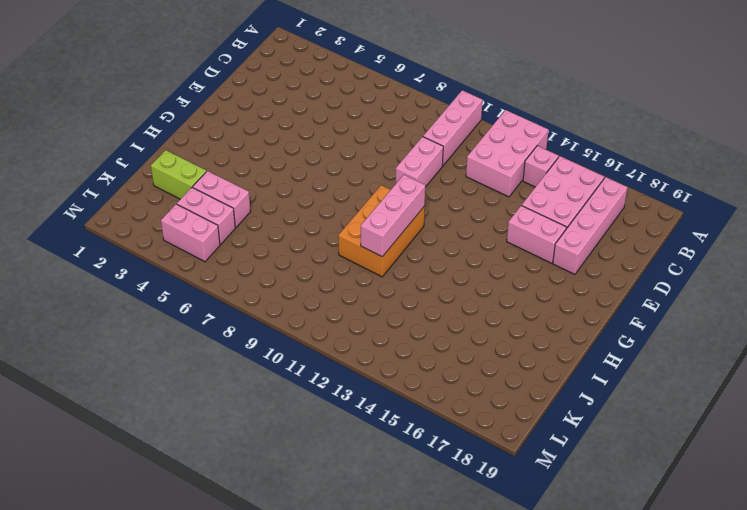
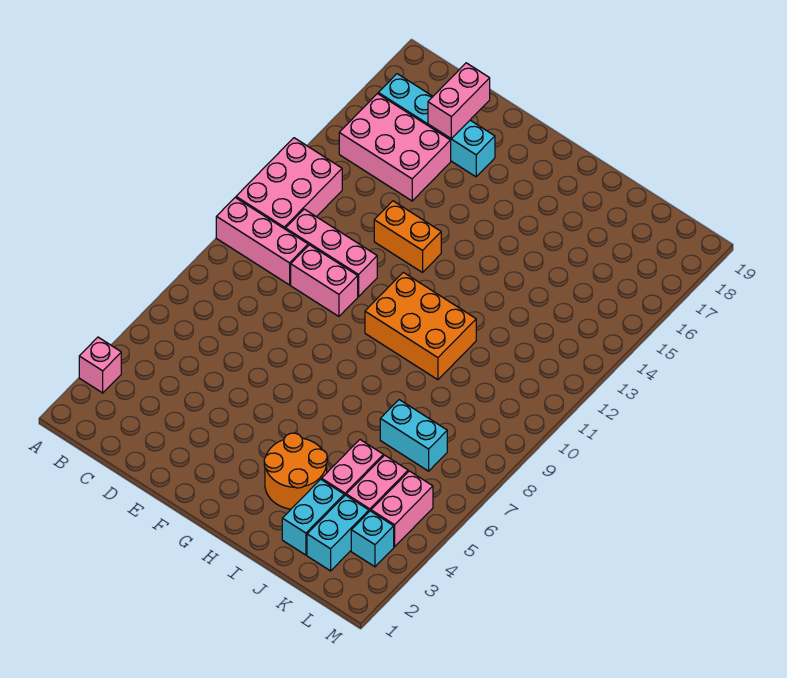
pink 2x3 brick [466,110,549,197] -> pink 2x3 brick turned to [236,138,342,229]
pink 1x1 brick [523,146,559,187] -> pink 1x1 brick moved to [79,337,121,393]
pink 1x4 brick [553,177,628,274] -> cyan 1x4 brick [378,74,495,177]
none -> orange 1x2 brick [374,201,441,272]
pink 1x2 brick [507,205,566,263] -> pink 1x2 brick moved to [428,63,490,139]
pink 1x3 brick [361,175,425,257] -> pink 1x3 brick moved to [286,209,377,297]
none -> orange 2x2 round brick [264,433,327,509]
lime 1x2 brick [151,150,206,199] -> cyan 1x2 brick [282,479,344,555]
none -> cyan 1x2 brick [380,400,447,471]
none -> cyan 1x2 brick [307,495,369,571]
none -> cyan 1x1 brick [351,511,394,567]

